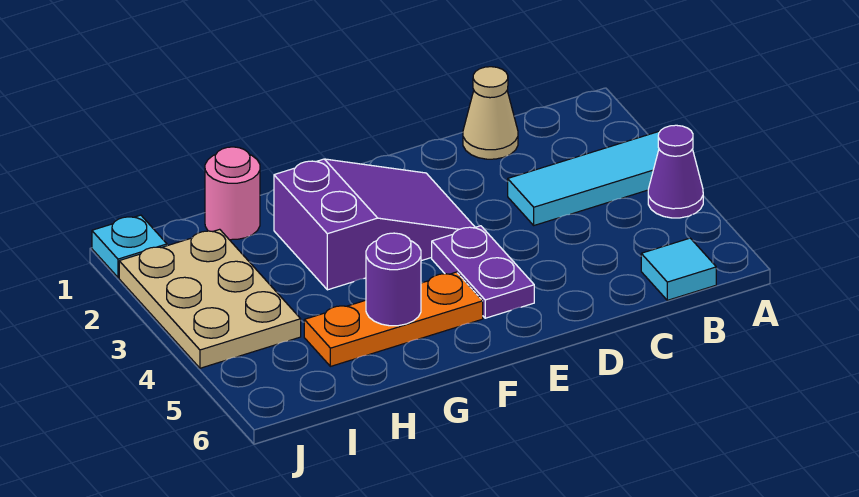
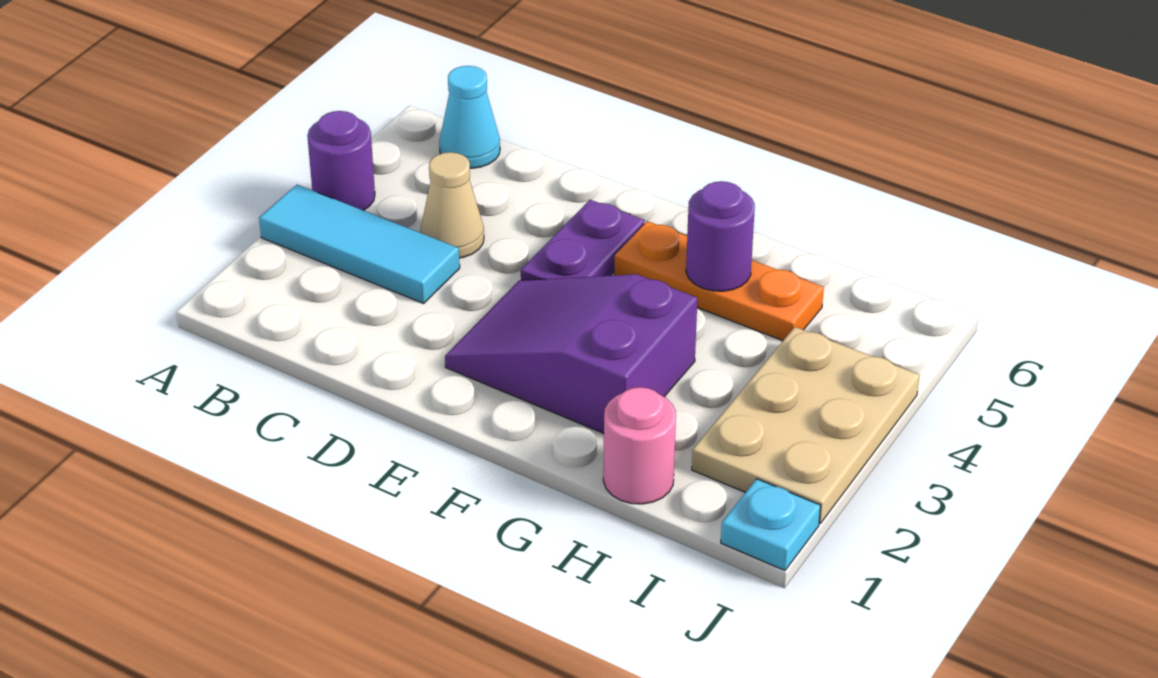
purple 1x1 cone [648,125,703,218] -> purple 1x1 round brick [307,111,375,211]
cyan 1x1 tile [641,238,716,300] -> cyan 1x1 cone [439,66,500,168]
tan 1x1 cone [463,67,518,159] -> tan 1x1 cone moved to [420,152,484,258]

